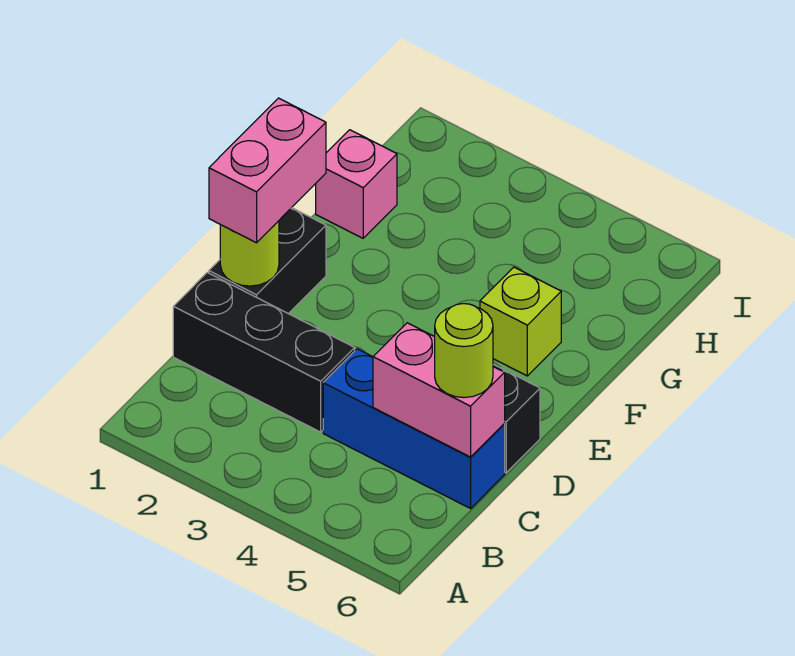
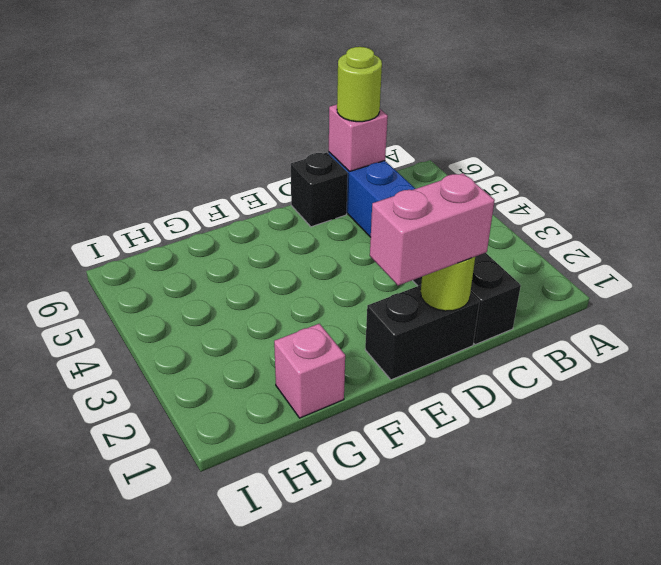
pink 1x2 brick [373,323,505,457] -> pink 1x1 brick [329,105,388,172]
lime 1x1 brick [480,267,561,376] -> none

